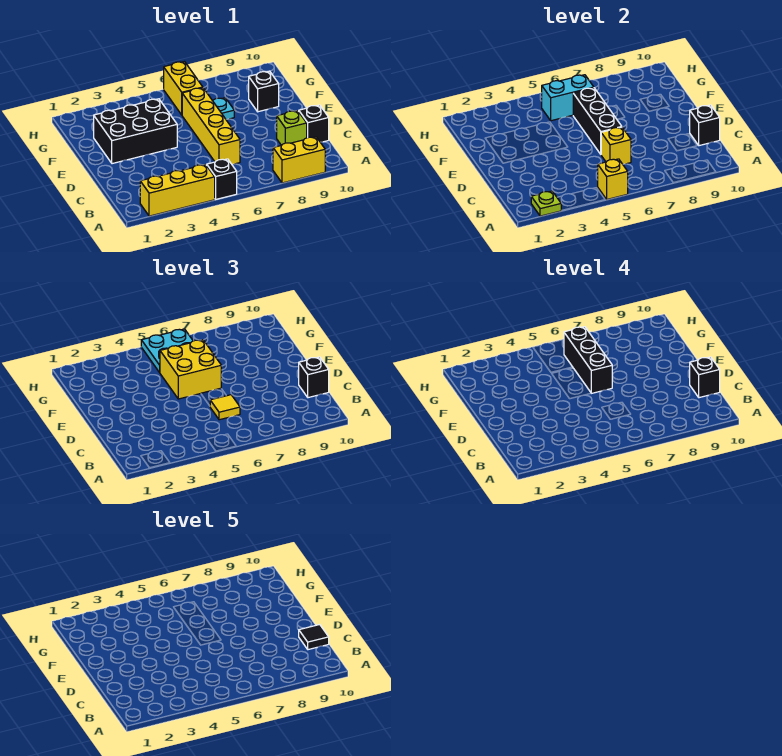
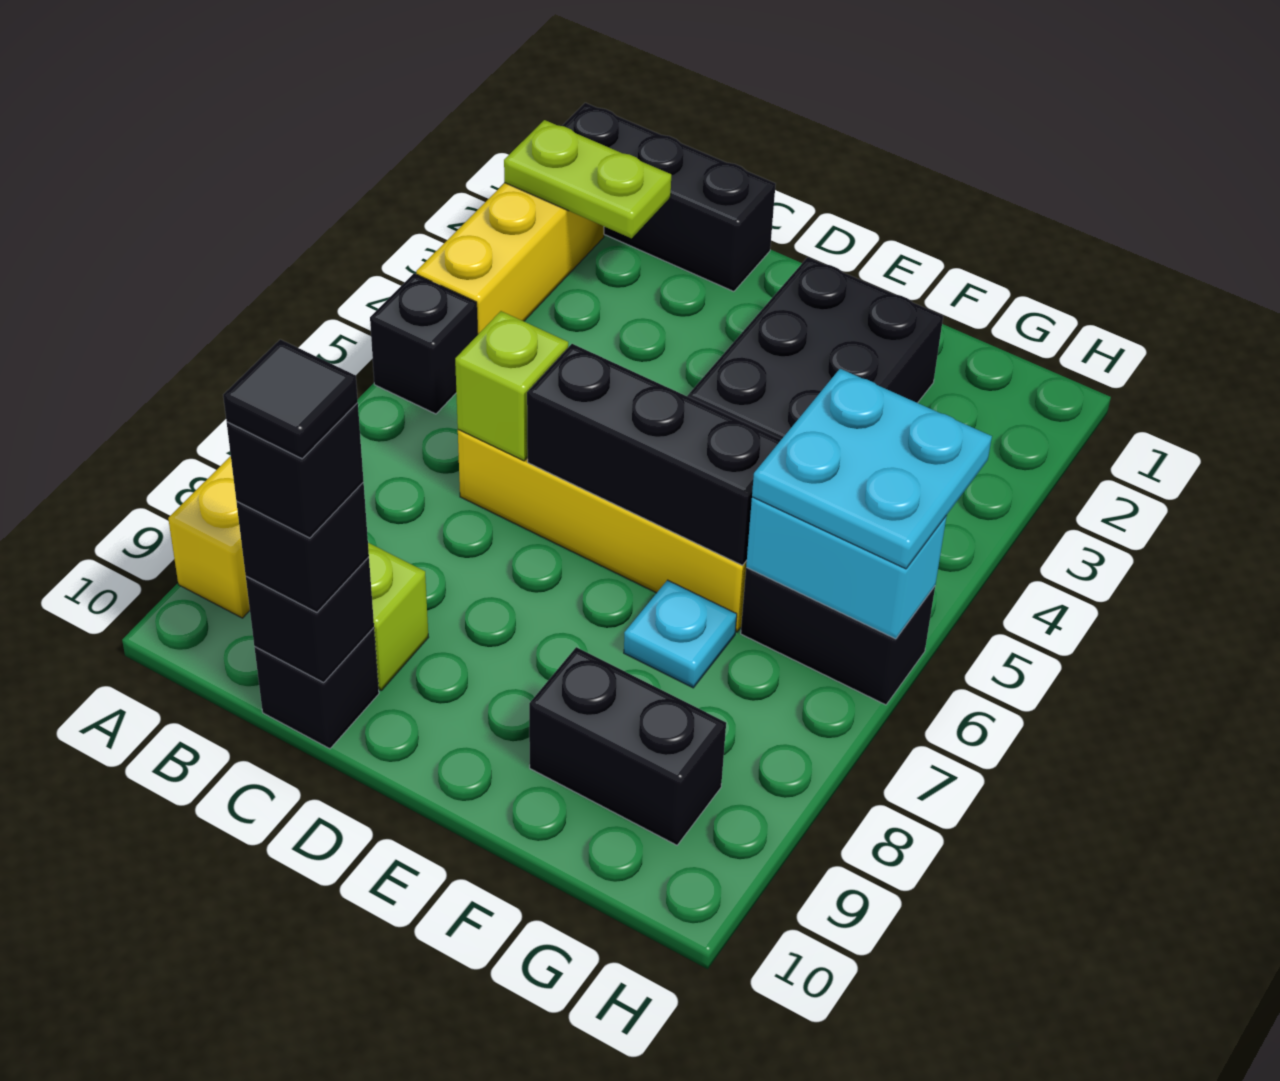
lime 1x1 plate [531,191,562,216] -> lime 1x2 plate [504,120,671,238]
yellow 1x1 brick [598,159,628,199] -> none
yellow 1x1 brick [601,127,631,164] -> lime 1x1 brick [455,311,568,461]
yellow 1x1 tile [210,395,240,420] -> none
yellow 2x2 brick [160,340,221,399] -> none
black 1x3 brick [564,327,612,393] -> black 1x3 brick moved to [562,103,776,291]
black 1x1 brick [249,71,279,112] -> black 1x2 brick [529,647,726,845]
cyan 1x2 brick [542,75,594,121] -> cyan 1x2 brick turned to [746,497,947,639]
yellow 1x2 brick [164,62,203,115] -> black 1x2 brick [741,568,935,705]

